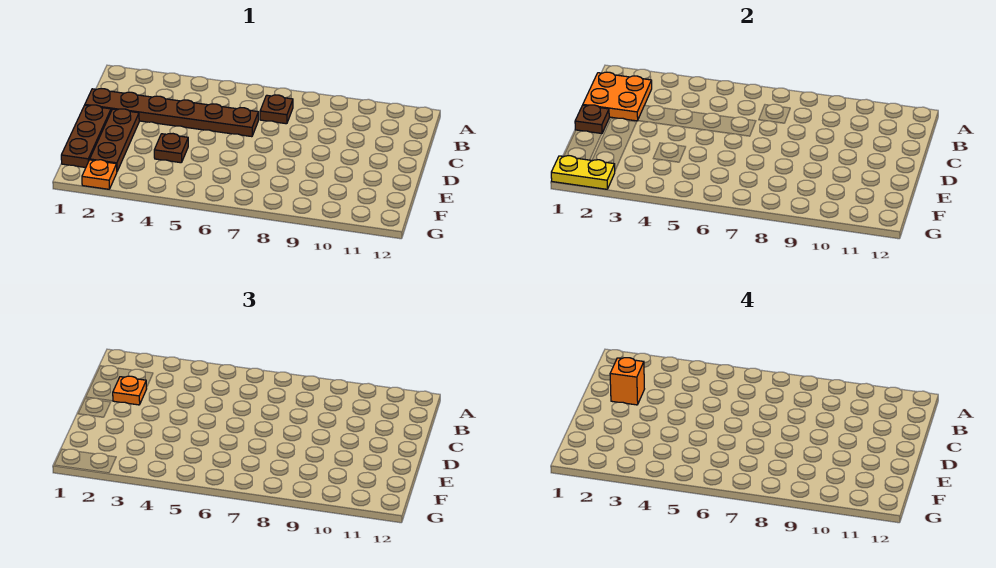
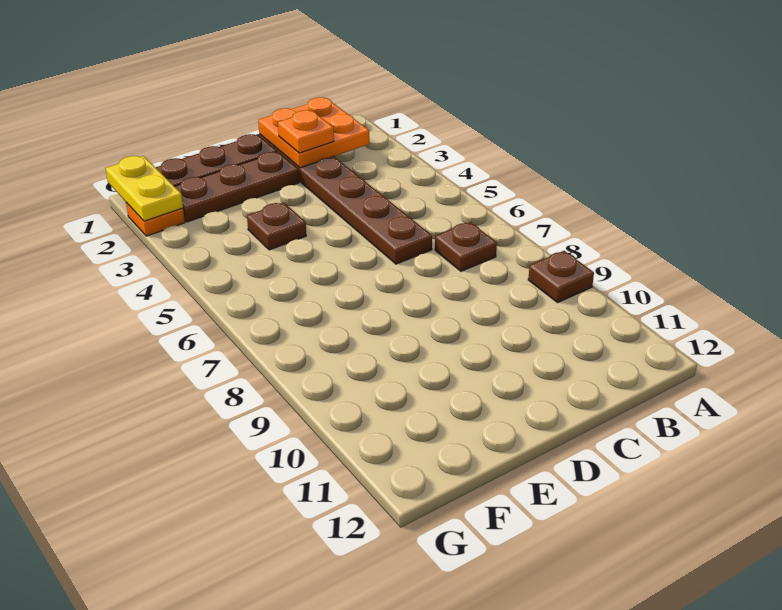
orange 1x1 brick [610,358,644,405] -> none
brown 1x1 plate [575,105,609,134] -> brown 1x1 plate moved to [528,251,594,303]

